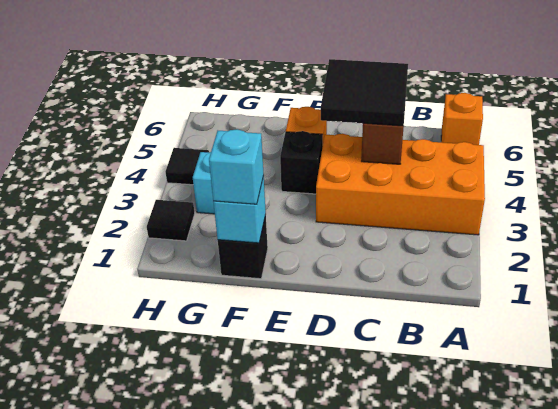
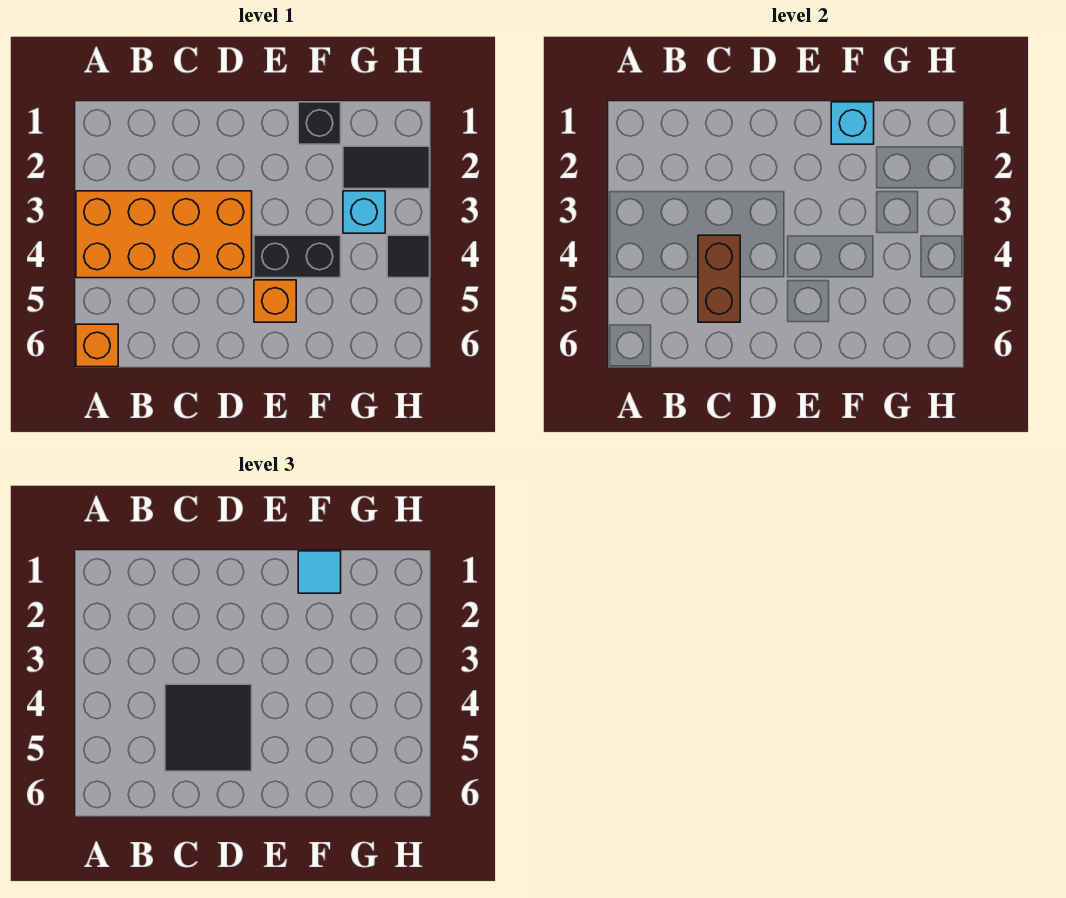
black 1x1 brick [280,131,323,194] -> black 1x2 brick [254,235,341,278]
cyan 1x1 brick [209,129,264,204] -> cyan 1x1 tile [298,551,341,593]
black 1x1 tile [147,200,195,241] -> black 1x2 tile [343,146,430,189]

